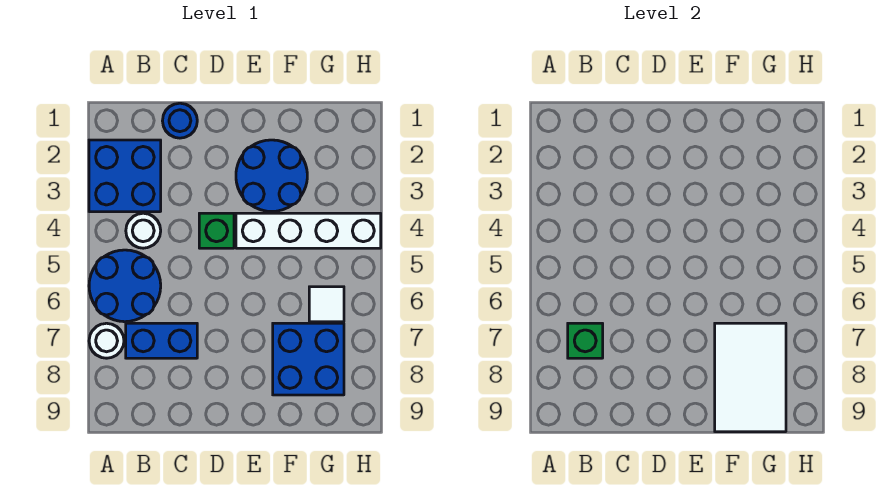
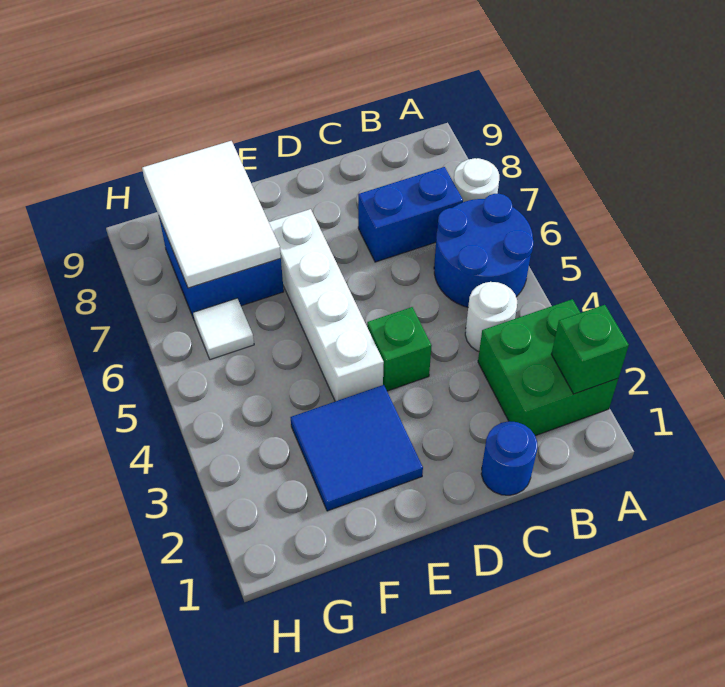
blue 2x2 brick [89,140,161,212] -> green 2x2 brick [478,299,618,436]
green 1x1 brick [568,323,603,358] -> green 1x1 brick moved to [551,305,629,394]
blue 2x2 round brick [236,140,307,212] -> blue 2x2 tile [291,385,423,511]
white 1x4 brick [236,213,381,248] -> white 1x4 brick turned to [269,209,384,401]

